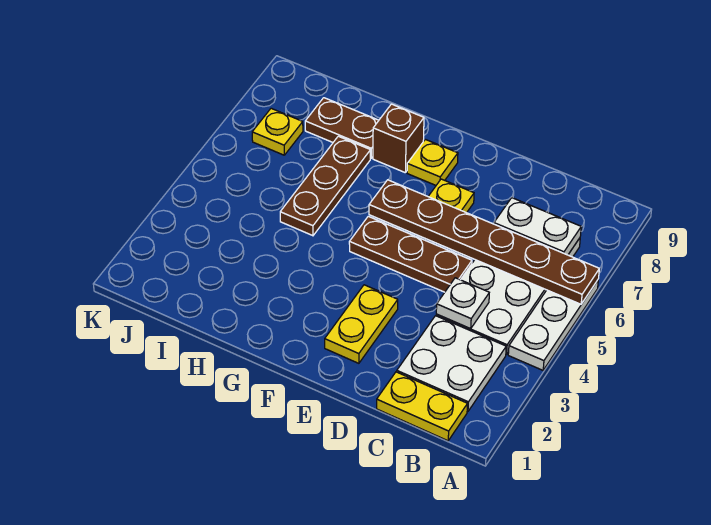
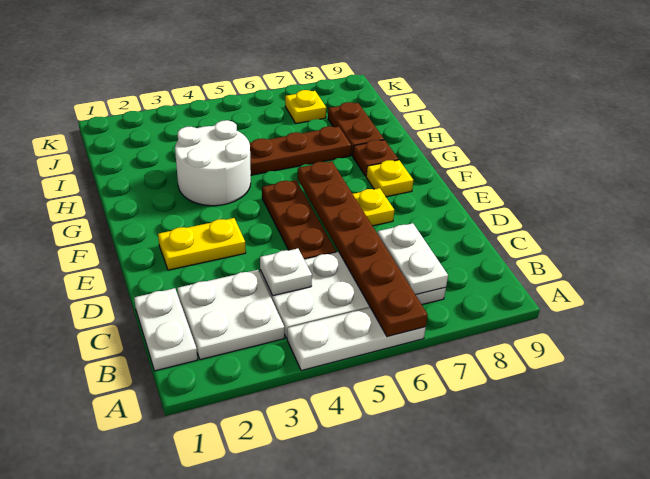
yellow 1x2 plate [377,372,467,441] -> white 1x2 plate [134,288,197,371]
none -> white 2x2 round brick [175,120,251,206]
brown 1x1 brick [373,104,424,173] -> brown 1x1 plate [353,140,398,176]

